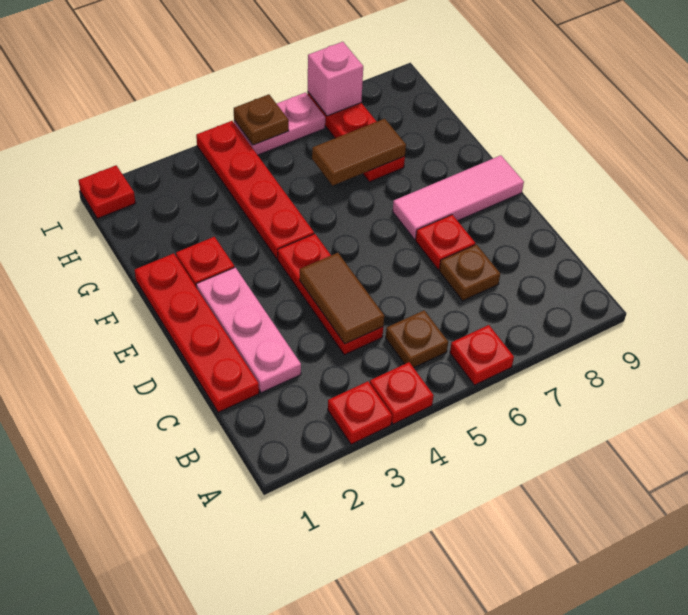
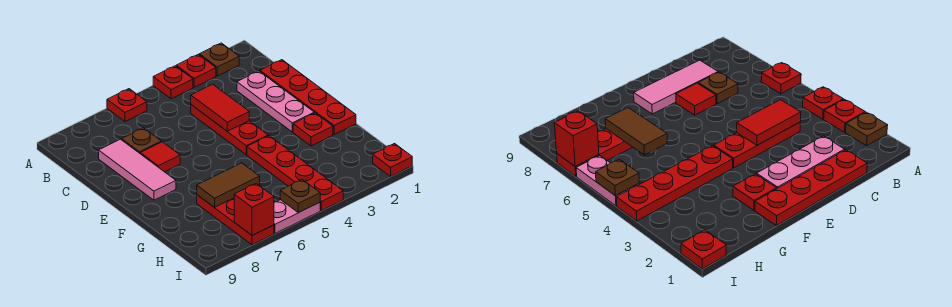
brown 1x1 plate [386,310,448,368] -> brown 1x1 plate moved to [199,43,239,76]
brown 1x2 tile [300,253,384,344] -> red 1x2 tile [191,84,249,131]
red 1x1 plate [416,215,475,270] -> red 1x1 tile [140,142,180,172]
pink 1x3 tile [393,155,524,239] -> pink 1x3 tile turned to [99,139,176,200]
pink 1x1 brick [308,42,363,116] -> red 1x1 brick [234,183,274,235]

